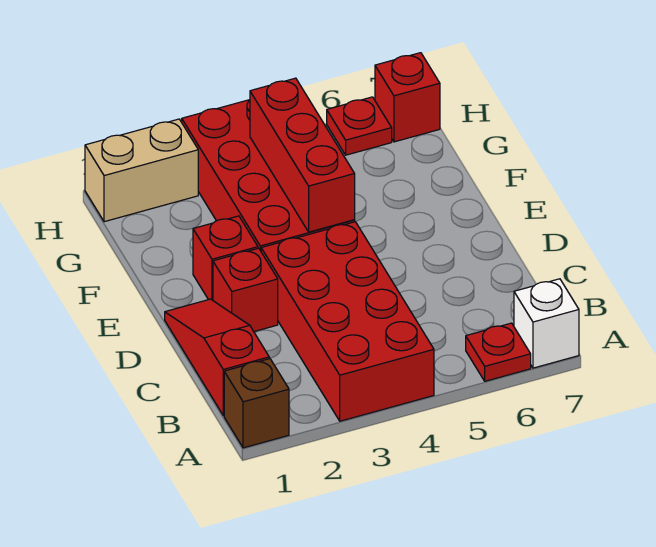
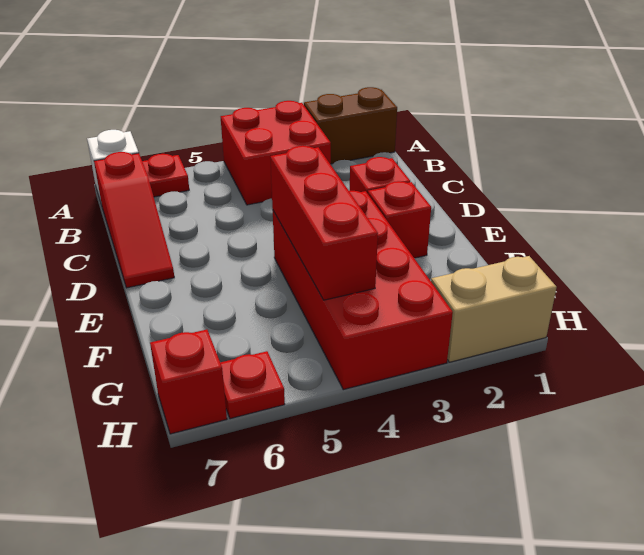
brown 1x1 brick [224,358,289,448] -> brown 1x2 brick [304,87,397,164]
red 2x4 brick [261,222,434,421] -> red 2x2 brick [221,101,331,205]
red 1x3 slope [165,299,269,416] -> red 1x3 slope moved to [94,152,174,288]

